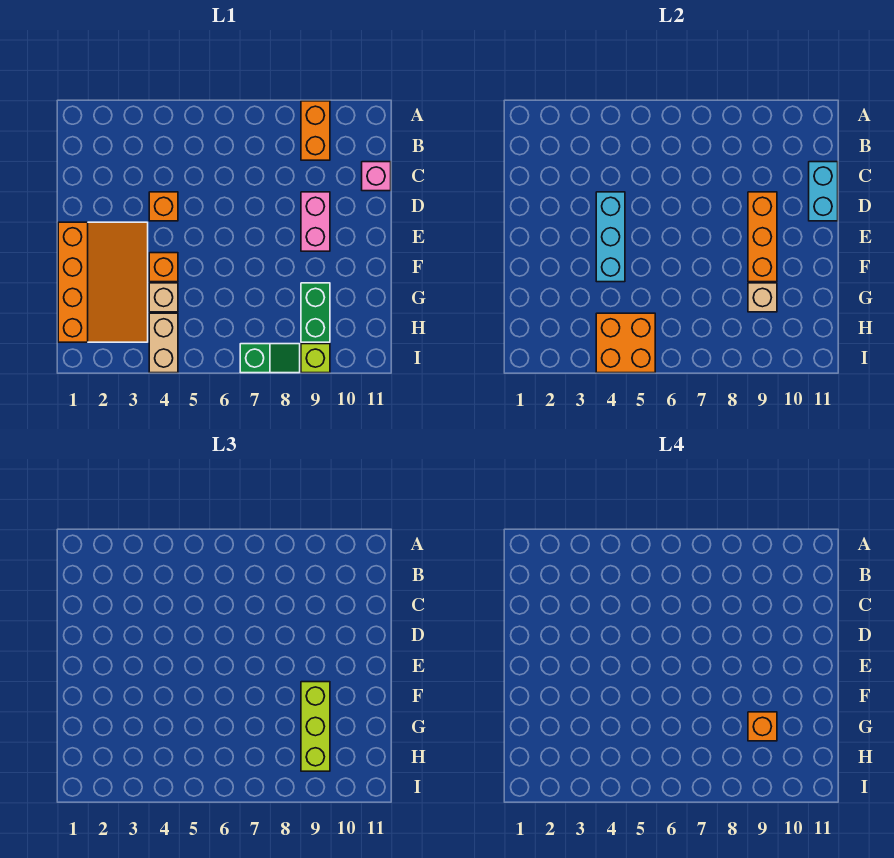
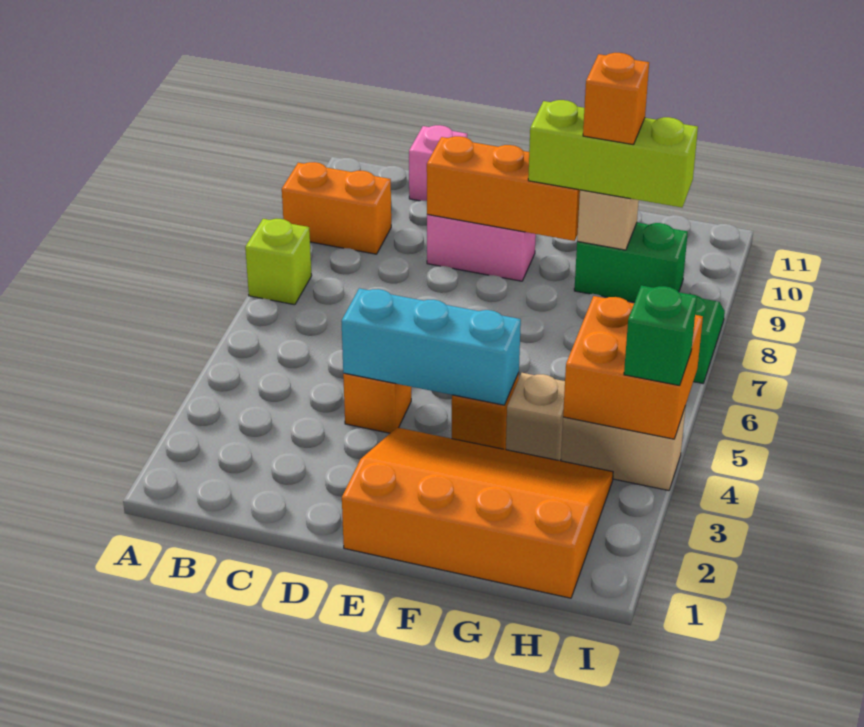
cyan 1x2 brick [809,162,838,221] -> none
none -> green 1x1 brick [624,285,697,386]
lime 1x1 brick [301,344,330,373] -> lime 1x1 brick moved to [245,219,312,305]

